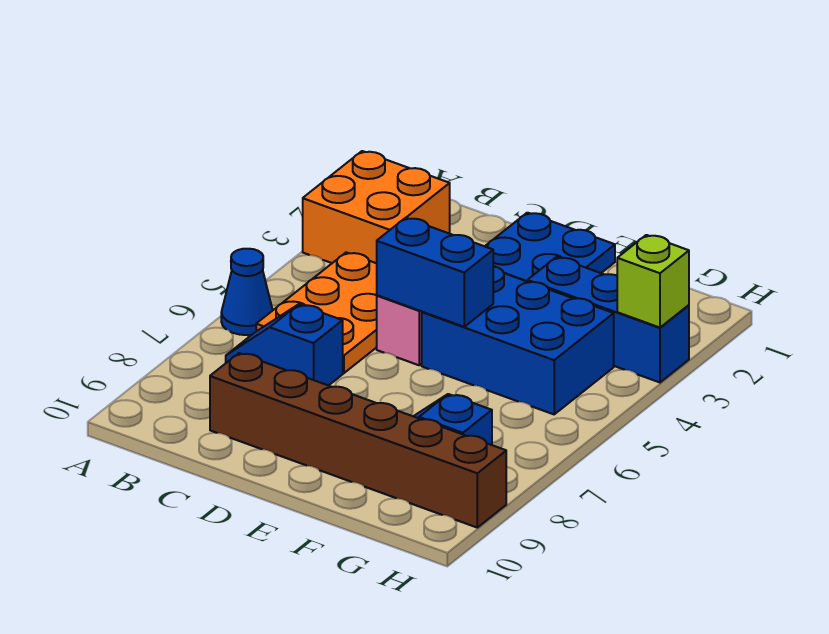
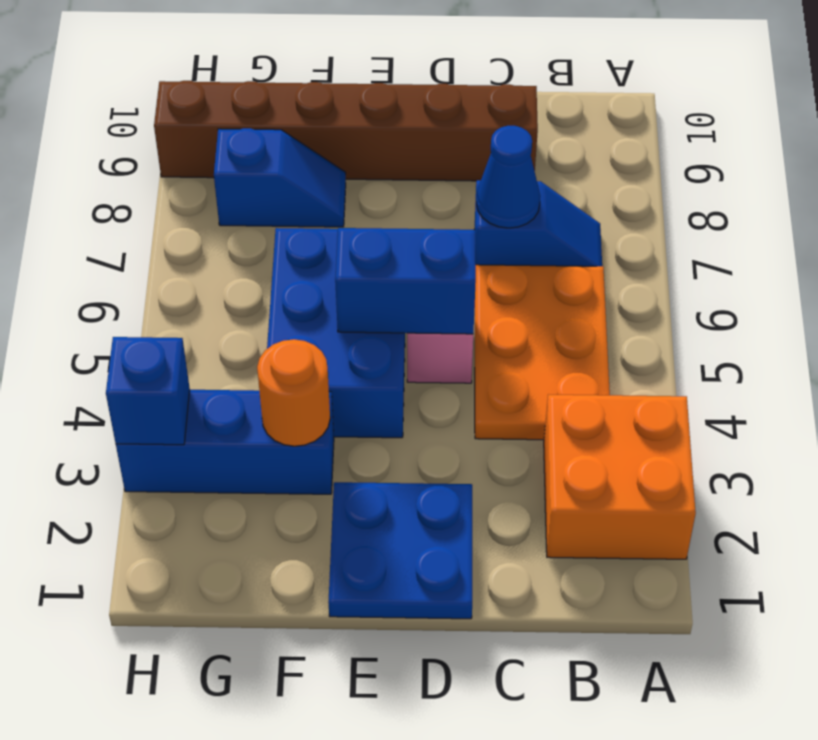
blue 1x1 cone [221,249,273,335] -> blue 1x1 cone moved to [476,126,540,228]
blue 2x3 brick [422,266,614,414] -> blue 2x3 brick turned to [267,228,405,438]
none -> orange 1x1 round brick [257,339,330,446]
lime 1x1 brick [617,235,689,328] -> blue 1x1 brick [106,337,190,445]

